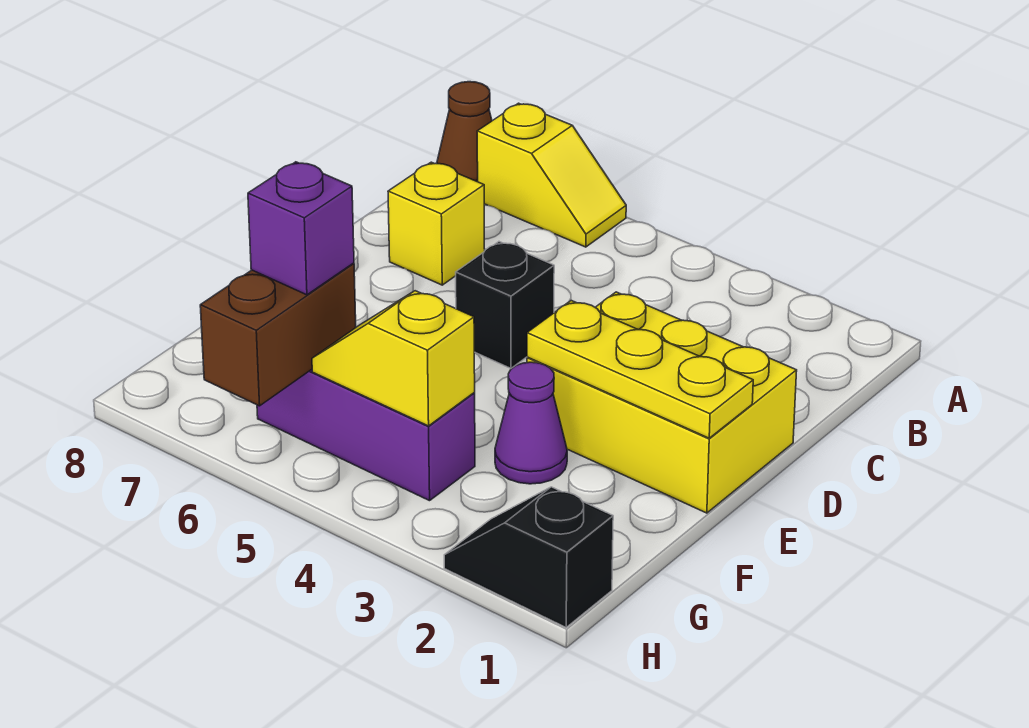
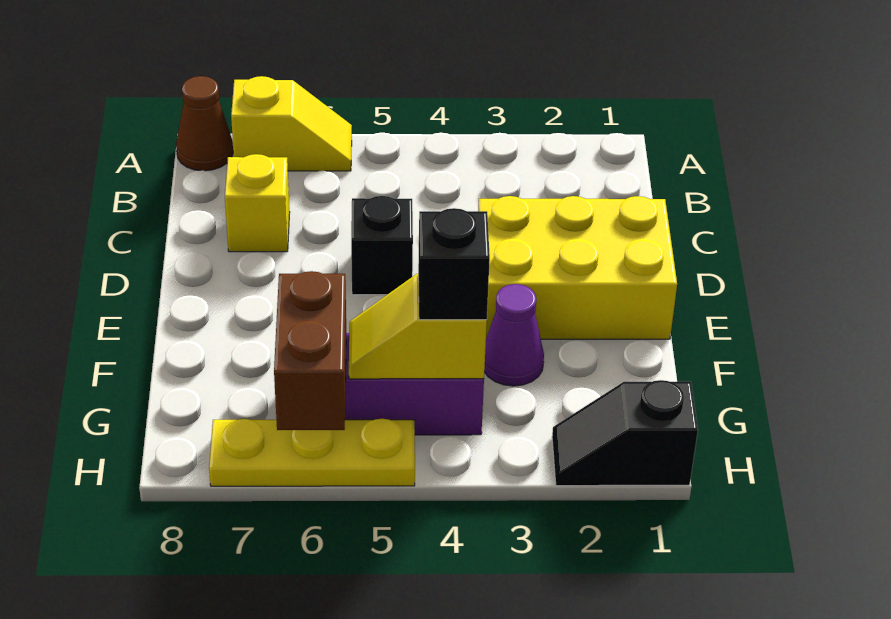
yellow 1x3 plate [527,301,753,438] -> yellow 1x3 plate moved to [209,419,415,486]
none -> black 1x1 brick [418,208,490,320]
purple 1x1 brick [248,162,354,295] -> none

